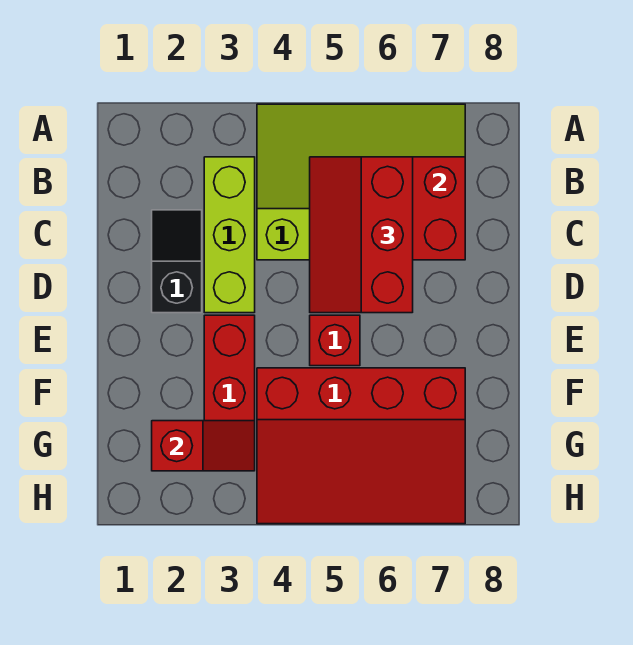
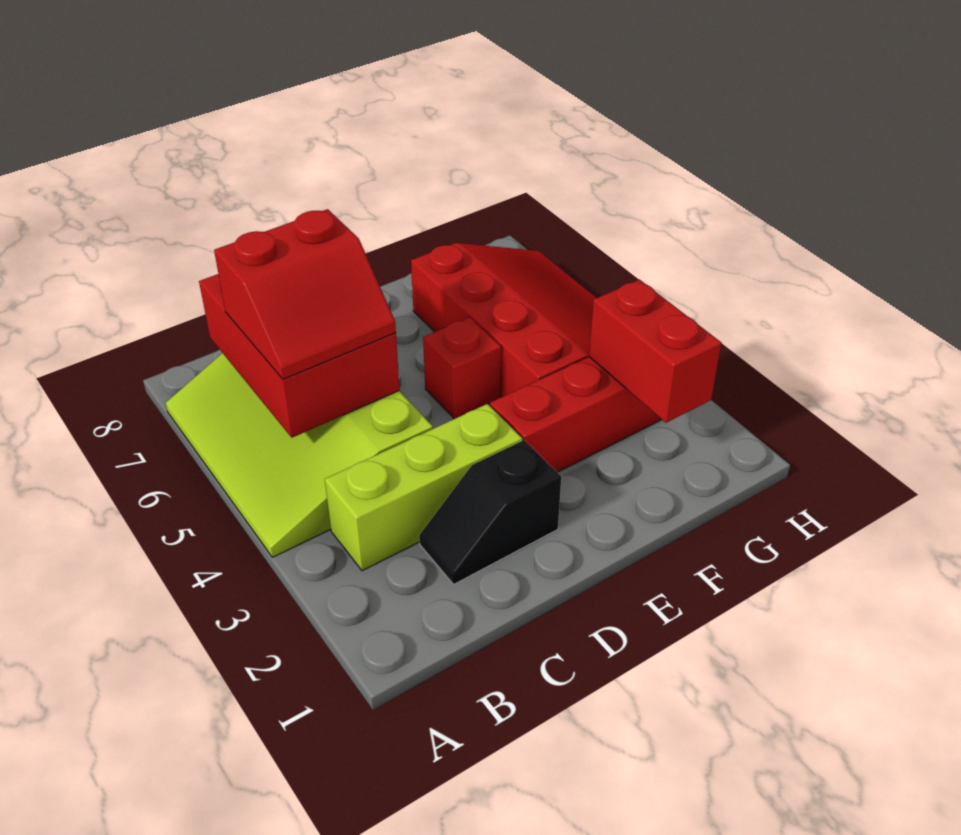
red 2x3 slope [310,157,413,313] -> red 2x2 slope [214,209,396,379]
red 1x2 slope [152,421,255,471] -> red 1x2 brick [589,280,721,423]

